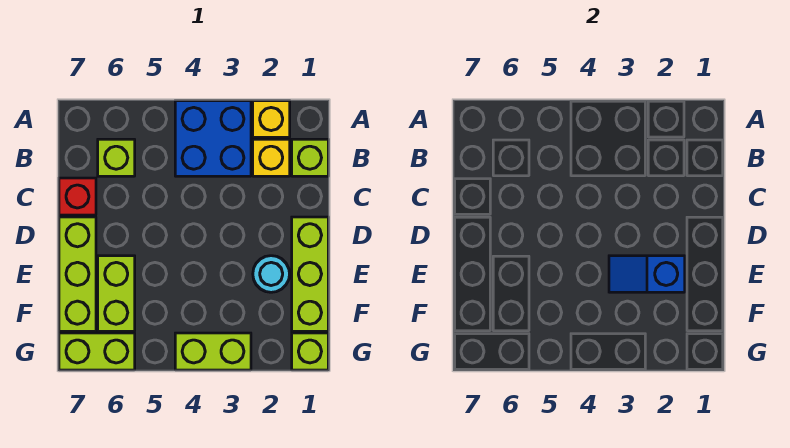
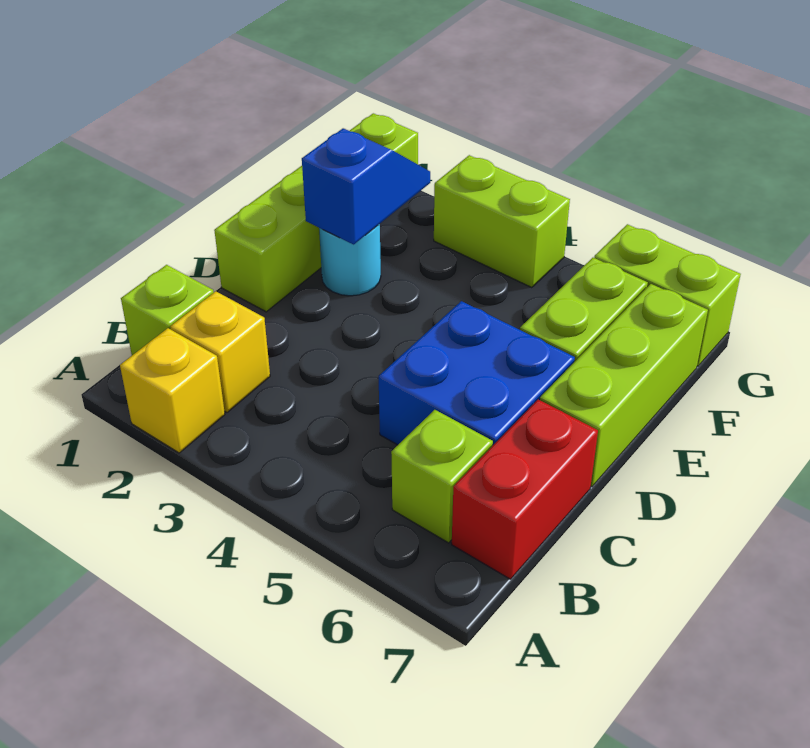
blue 2x2 brick [175,101,251,176] -> blue 2x2 brick moved to [379,301,575,445]
red 1x1 brick [59,178,96,215] -> red 1x2 brick [452,399,598,579]
blue 1x2 slope [609,256,685,292] -> blue 1x2 slope turned to [302,128,430,244]

